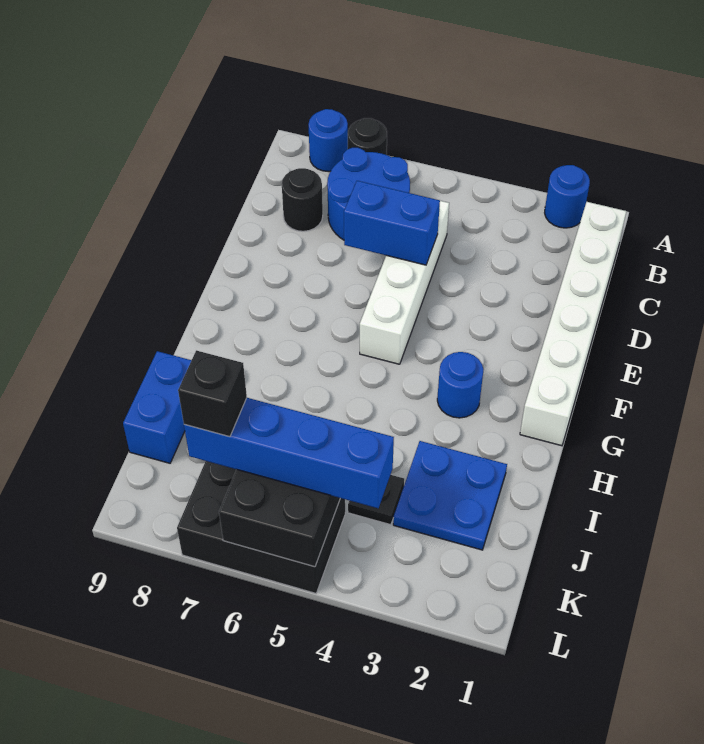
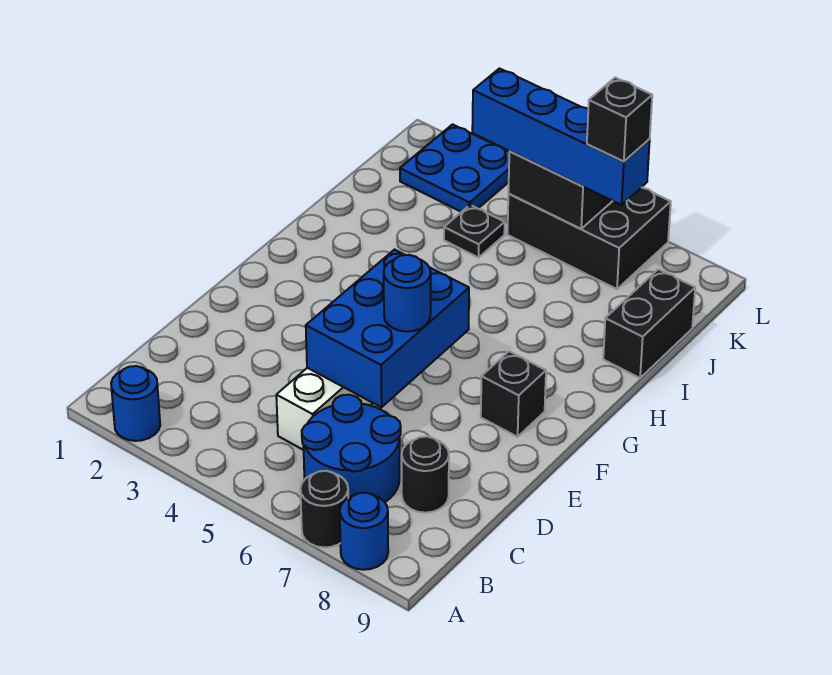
white 1x6 brick [520,202,627,446] -> none
blue 1x2 brick [344,181,440,265] -> blue 2x3 brick [306,250,469,407]
none -> black 1x1 brick [481,351,546,437]
blue 1x1 round brick [437,352,484,418] -> blue 1x1 round brick moved to [384,255,431,332]
blue 2x2 plate [393,441,507,550] -> blue 2x2 plate moved to [400,124,509,212]
blue 1x2 brick [123,351,192,463] -> black 1x2 brick [603,269,695,378]

